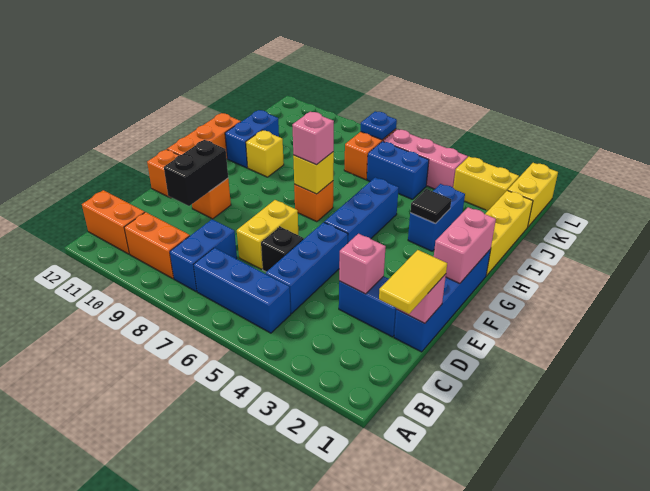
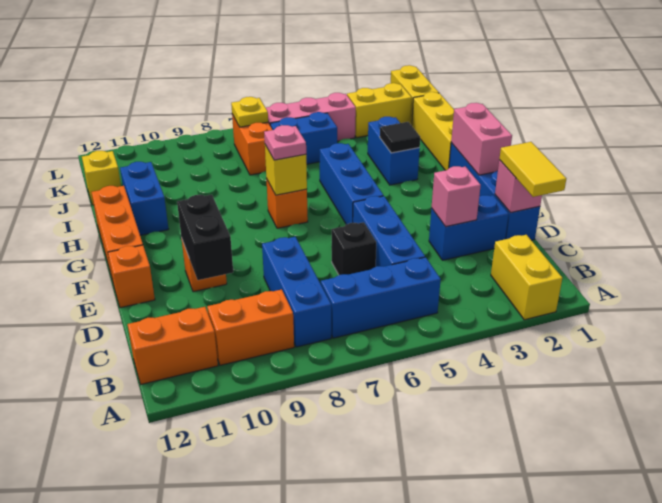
blue 1x2 brick [170,219,237,292] -> blue 1x3 brick [262,237,331,347]
yellow 1x2 brick [237,200,298,269] -> yellow 1x2 brick moved to [491,235,562,320]
pink 1x1 brick [292,112,334,165] -> pink 1x1 plate [264,125,306,160]
yellow 1x1 brick [246,130,284,177] -> yellow 1x1 brick moved to [82,151,121,205]
blue 1x1 plate [361,111,397,140] -> yellow 1x1 plate [231,97,268,127]

